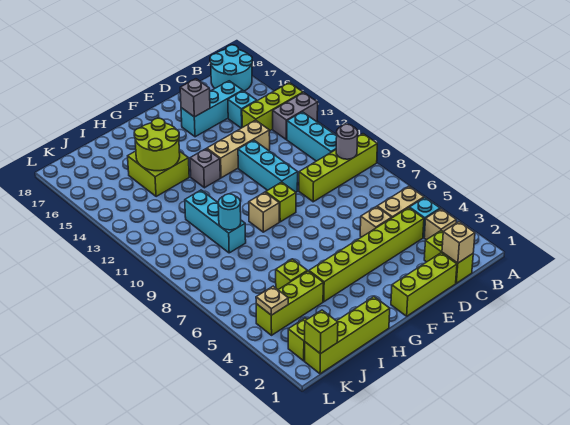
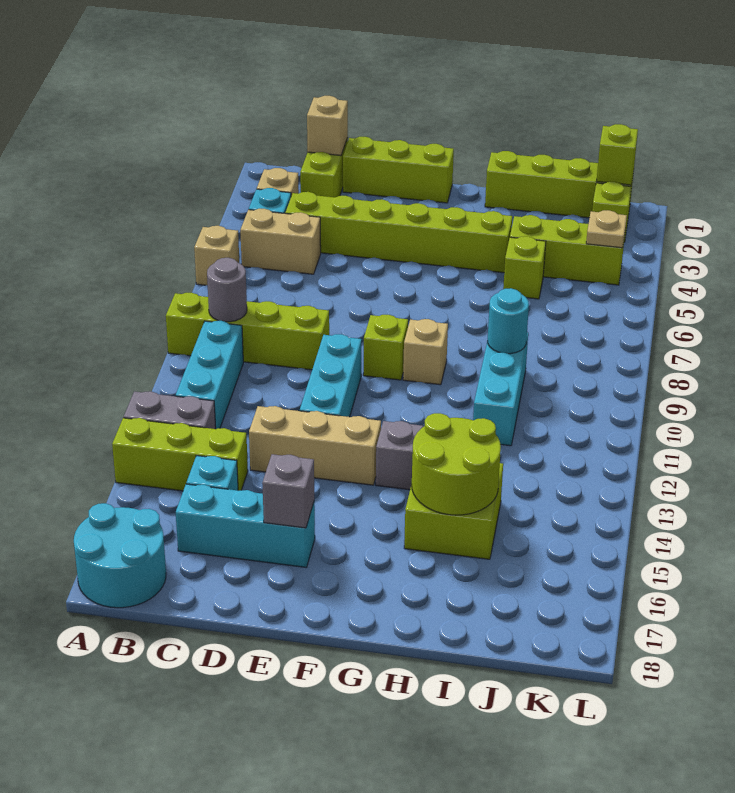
tan 1x1 brick [360,207,392,237] -> tan 1x1 brick moved to [194,226,239,285]

